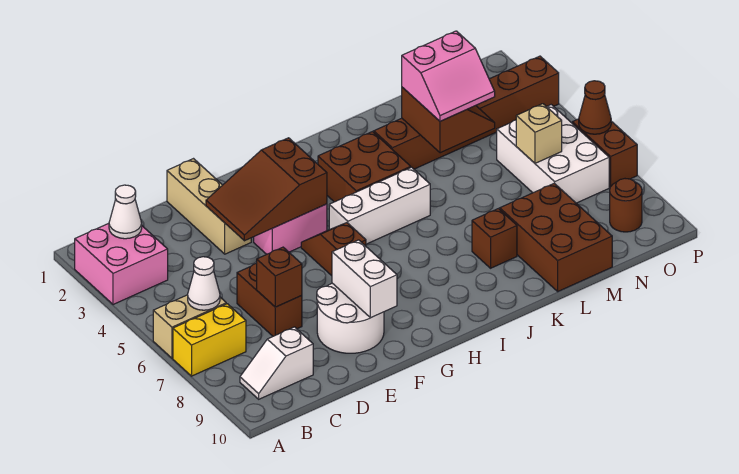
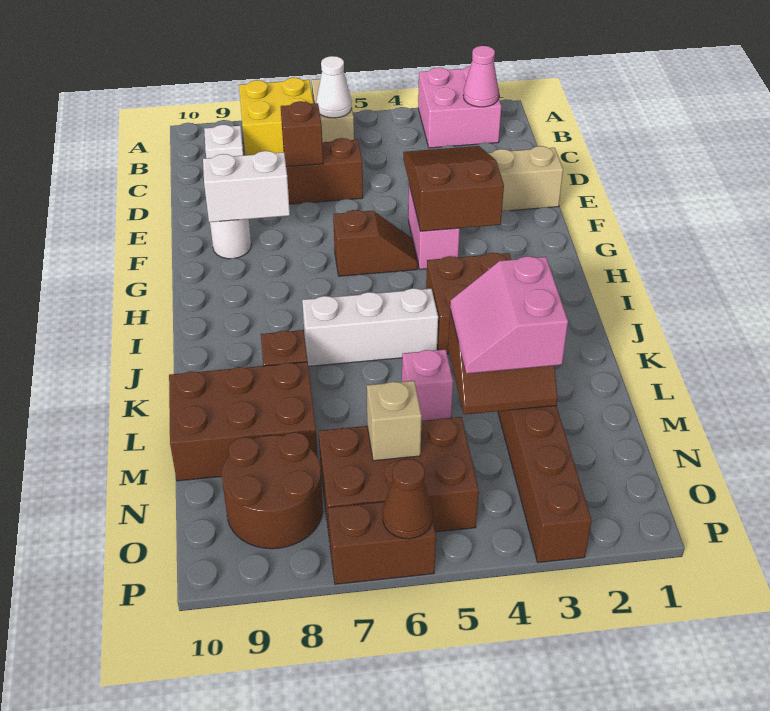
yellow 1x2 brick [173,304,246,376] -> yellow 2x2 brick [239,78,314,155]
white 1x1 cone [109,185,142,239] -> pink 1x1 cone [463,46,499,107]
white 2x2 round brick [317,283,384,353] -> white 1x1 round brick [210,219,251,259]
white 1x3 brick [329,167,430,244] -> white 1x3 brick turned to [302,288,438,366]
none -> pink 1x1 brick [402,349,453,421]
white 2x3 brick [497,105,609,203] -> brown 2x3 brick [319,417,479,541]
brown 1x1 round brick [610,179,642,232] -> brown 2x2 round brick [222,433,323,549]

